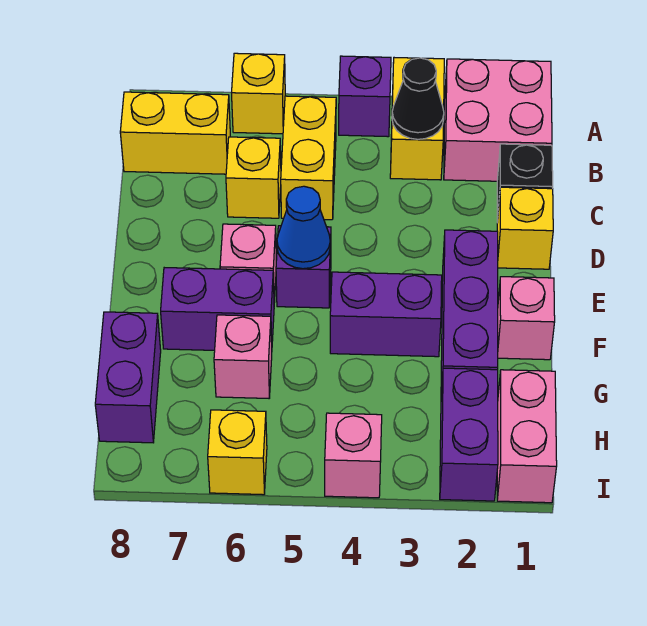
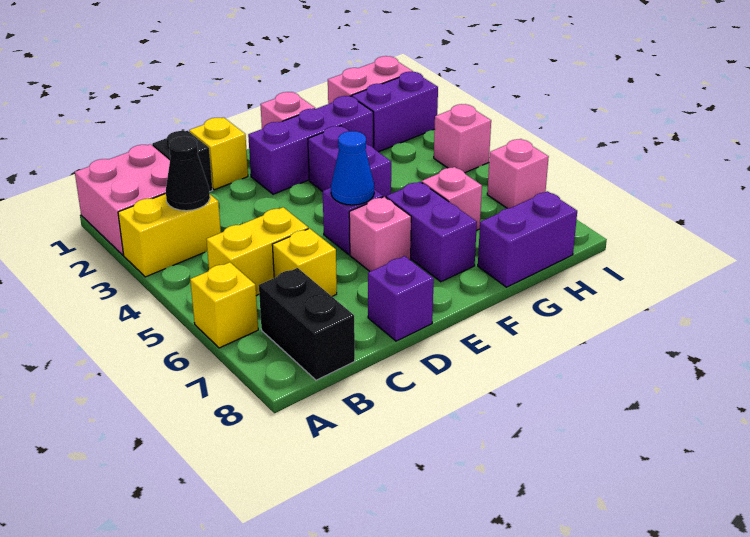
purple 1x1 brick [339,56,391,137] -> purple 1x1 brick moved to [368,256,434,341]
yellow 1x2 brick [120,92,230,174] -> black 1x2 brick [259,268,355,380]
yellow 1x1 brick [208,410,267,495] -> pink 1x1 brick [487,139,549,208]

